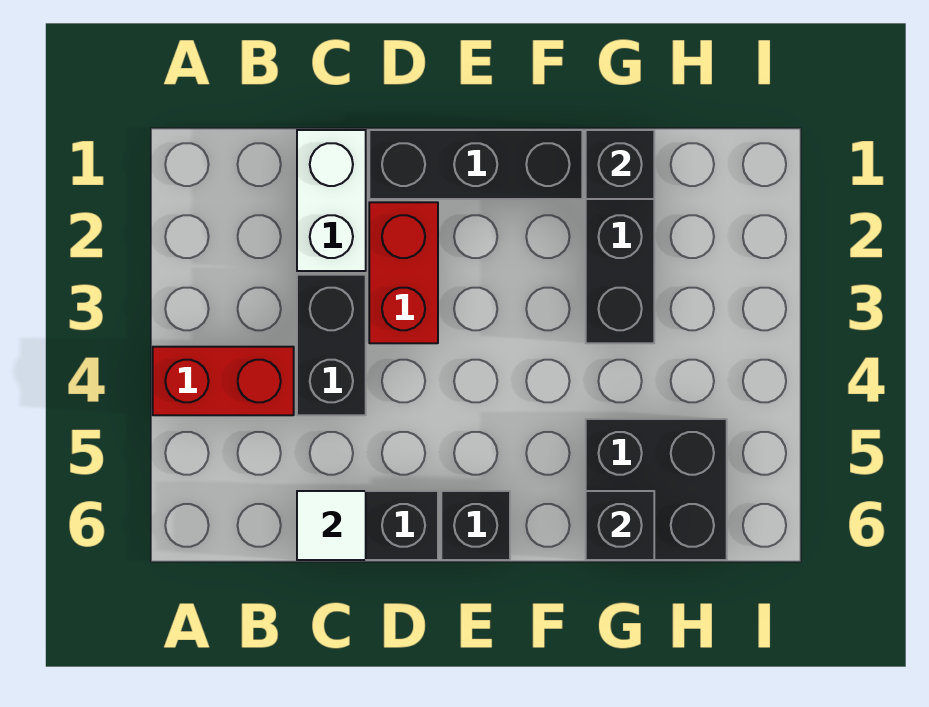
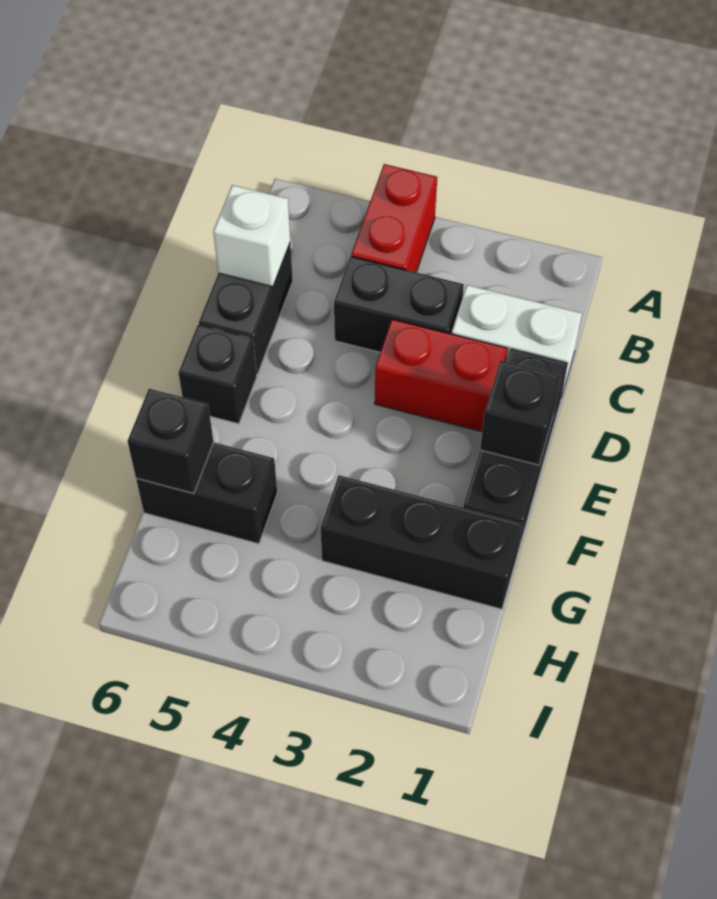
white 1x1 tile [297,491,366,560] -> white 1x1 brick [213,185,290,287]
black 1x1 brick [586,130,654,199] -> black 1x1 brick moved to [480,361,561,465]
black 2x2 brick [586,419,727,560] -> black 1x2 brick [136,442,277,544]

